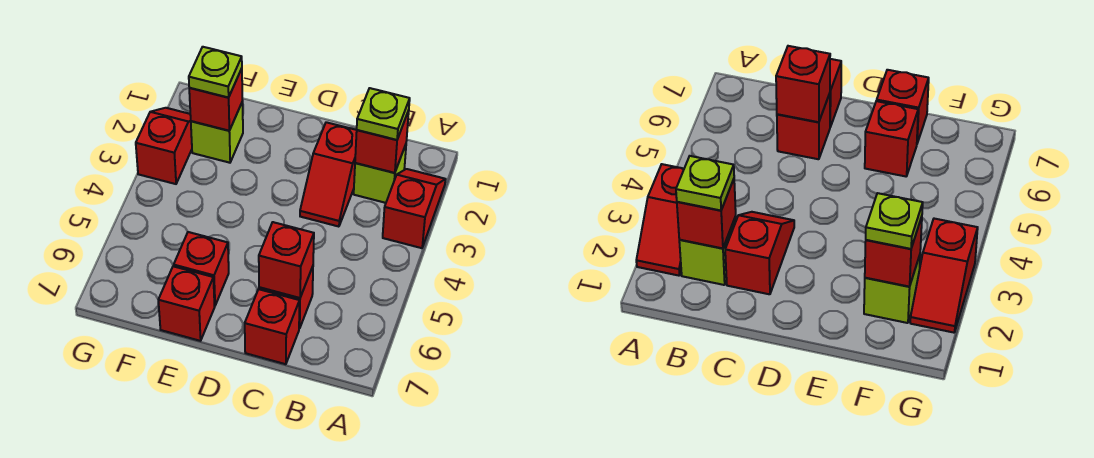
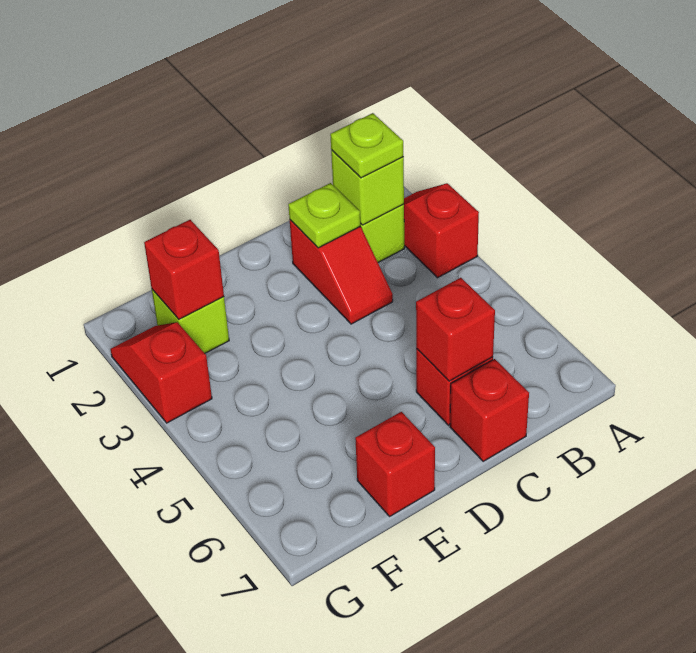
red 1x1 brick [355,110,409,173] -> lime 1x1 brick [331,150,404,225]
red 1x1 brick [174,232,229,306] -> none
lime 1x1 plate [189,47,242,98] -> lime 1x1 plate moved to [288,183,360,248]

